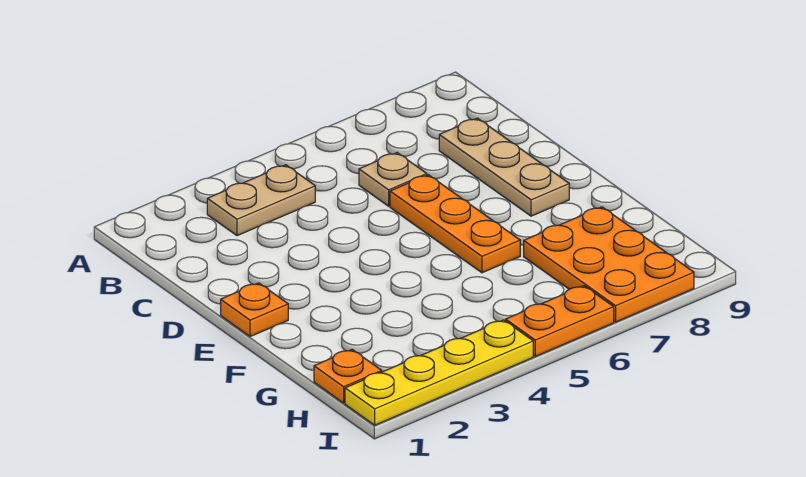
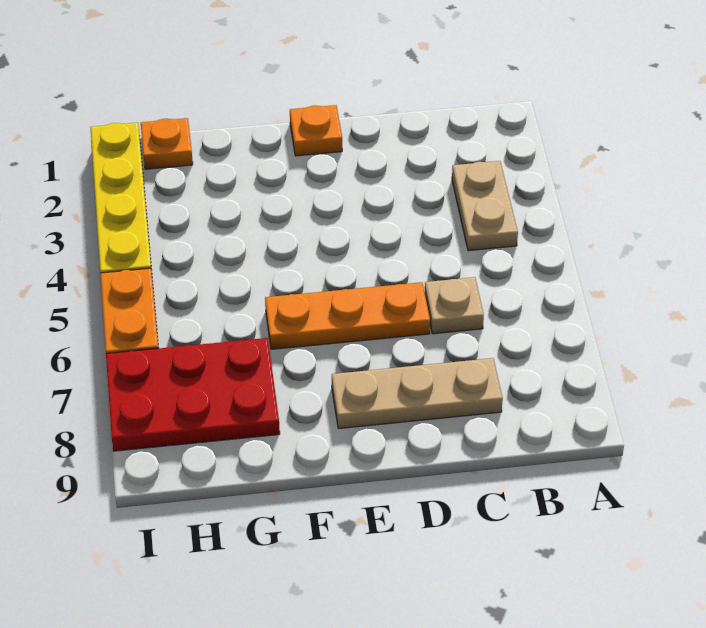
orange 2x3 plate [524,207,694,322] -> red 2x3 plate [106,338,280,451]

